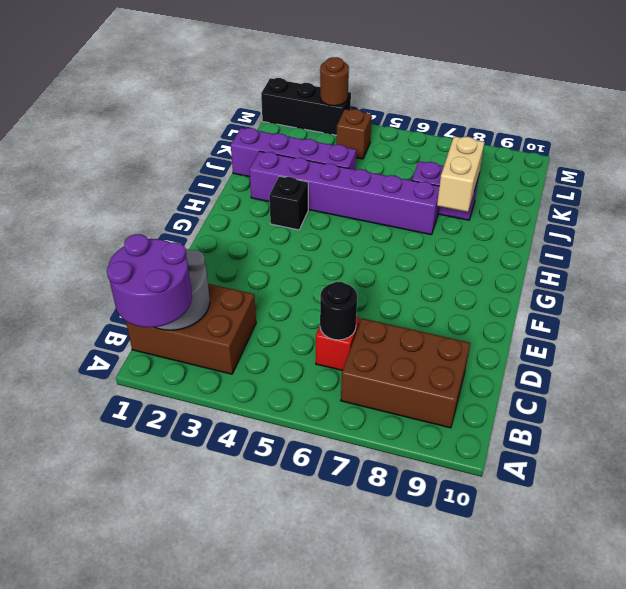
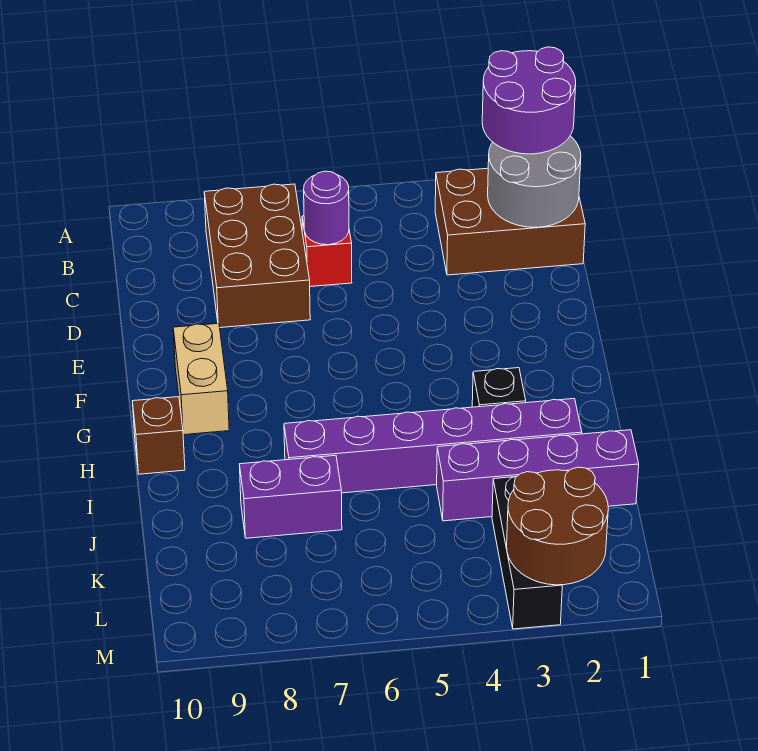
brown 2x3 brick [341,318,470,428] -> brown 2x3 brick turned to [204,184,310,328]
black 1x1 round brick [320,282,357,340] -> purple 1x1 round brick [304,171,349,245]
tan 1x2 brick [437,136,485,212] -> tan 1x2 brick moved to [173,323,229,435]
brown 1x1 brick [336,109,372,159] -> brown 1x1 brick moved to [132,397,185,474]
black 1x3 brick [261,78,351,135] -> black 1x3 brick turned to [492,476,562,629]
brown 1x1 round brick [320,57,349,106] -> brown 2x2 round brick [507,467,608,585]

